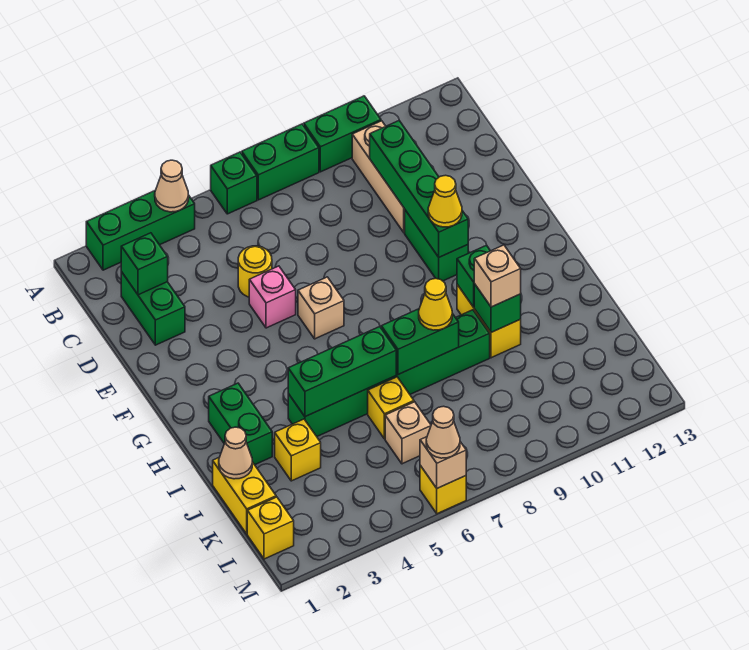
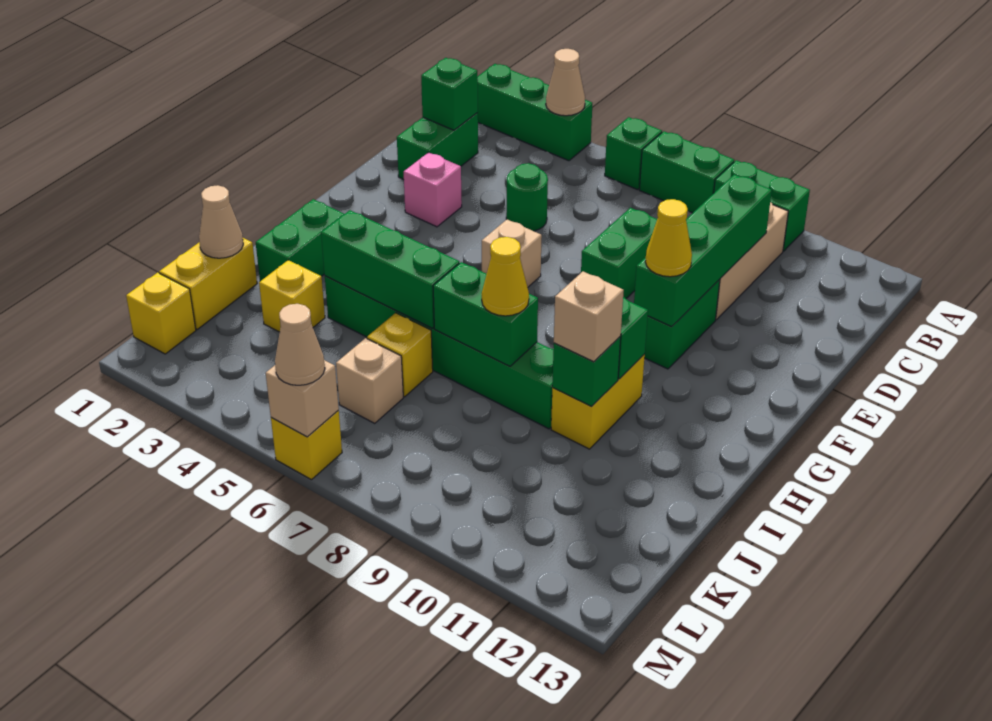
yellow 1x1 round brick [238,246,272,297] -> green 1x1 round brick [506,163,548,231]
none -> green 1x2 brick [581,208,657,299]
pink 1x1 brick [249,266,296,328] -> pink 1x1 brick moved to [404,152,462,227]

